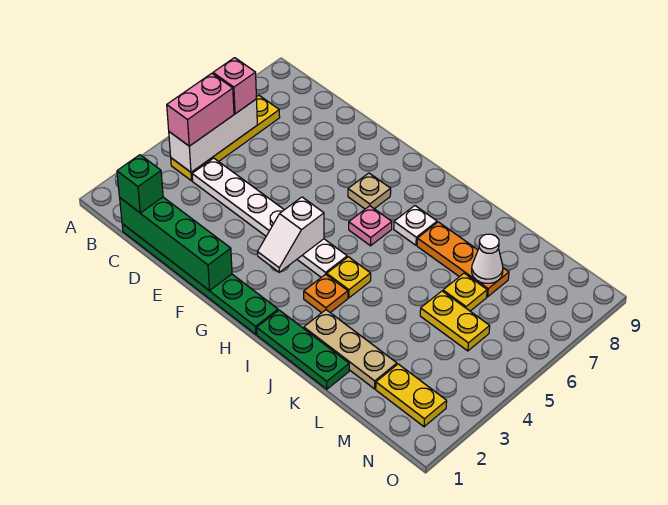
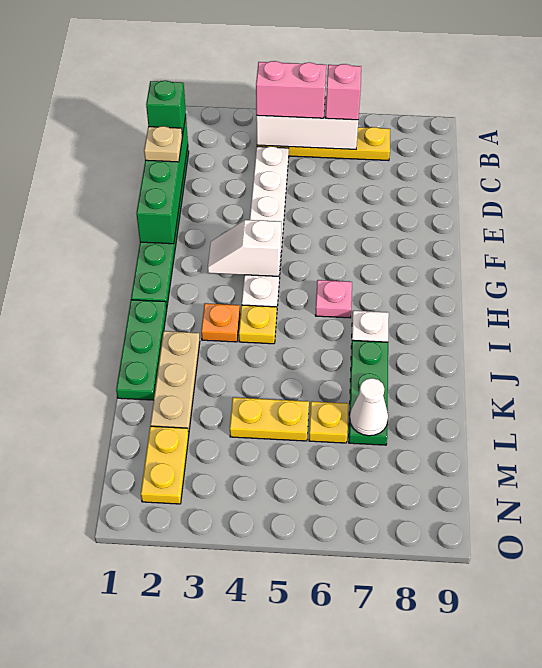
tan 1x1 plate [348,173,391,209] -> tan 1x1 plate moved to [144,126,182,162]
orange 1x3 plate [417,222,509,297] -> green 1x3 plate [349,340,388,445]
yellow 1x2 plate [420,291,490,351] -> yellow 1x2 plate turned to [230,397,309,441]

